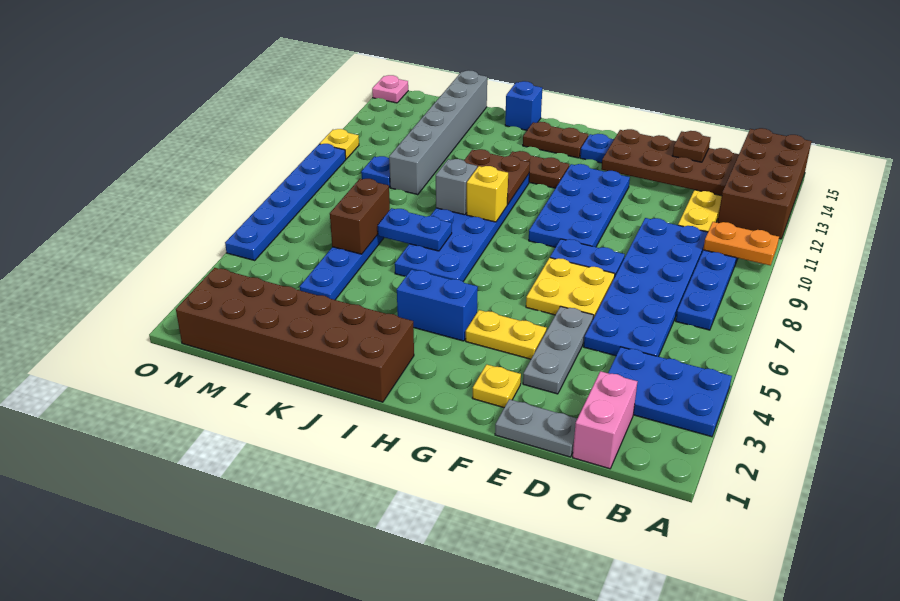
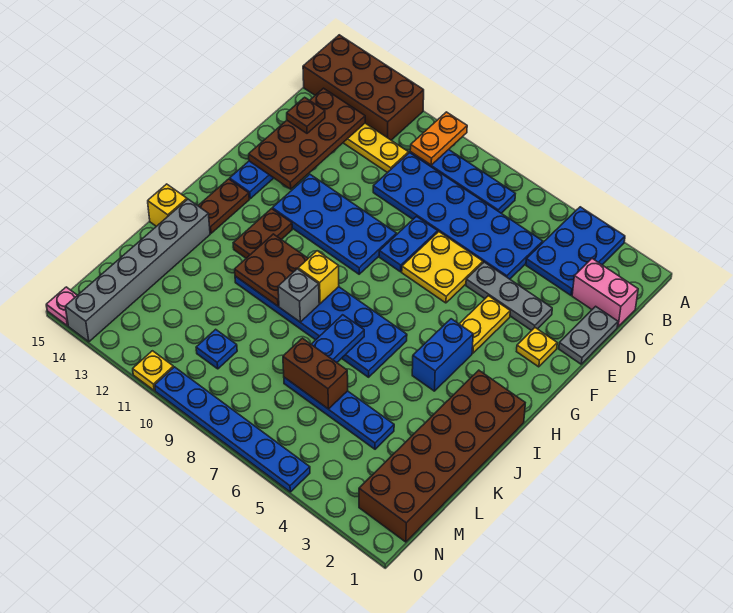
blue 1x1 brick [505,81,542,130] -> yellow 1x1 brick [148,184,187,226]
grey 1x6 brick [389,70,487,195] -> grey 1x6 brick turned to [65,199,210,342]

